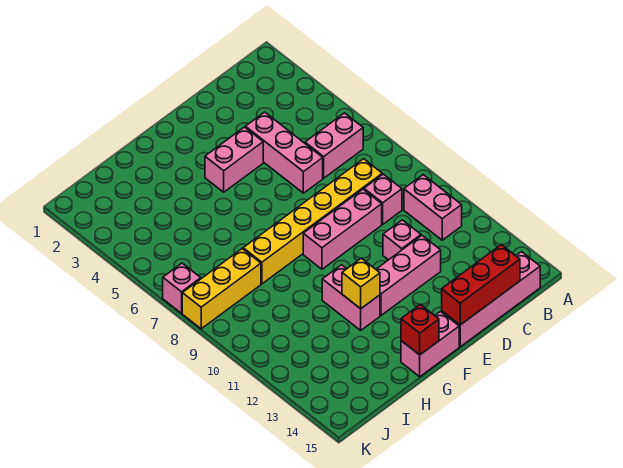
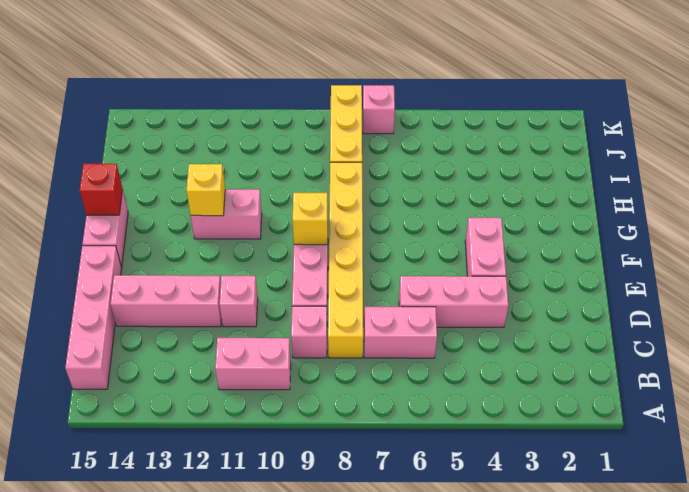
pink 1x2 brick [305,113,363,178] -> pink 1x2 brick turned to [364,307,437,358]
red 1x3 brick [442,245,520,325] -> none
pink 1x3 brick [376,236,441,315] -> pink 1x3 brick turned to [111,275,222,327]
none -> yellow 1x1 brick [293,193,328,245]

